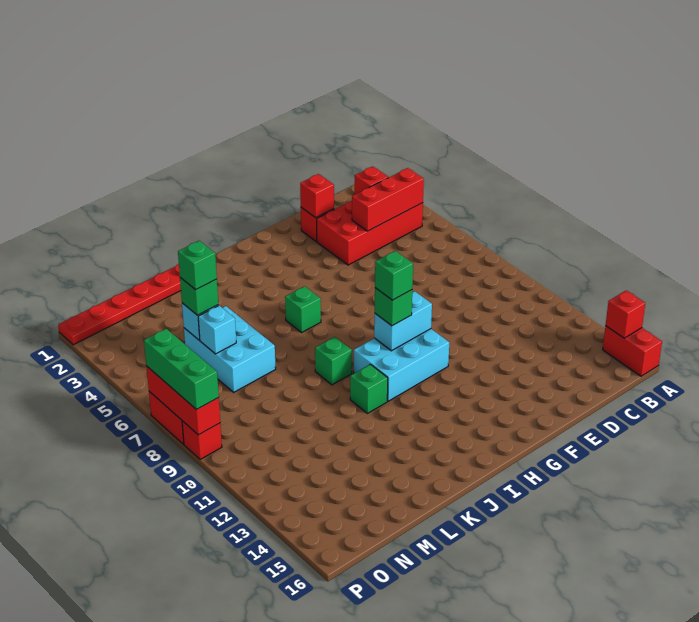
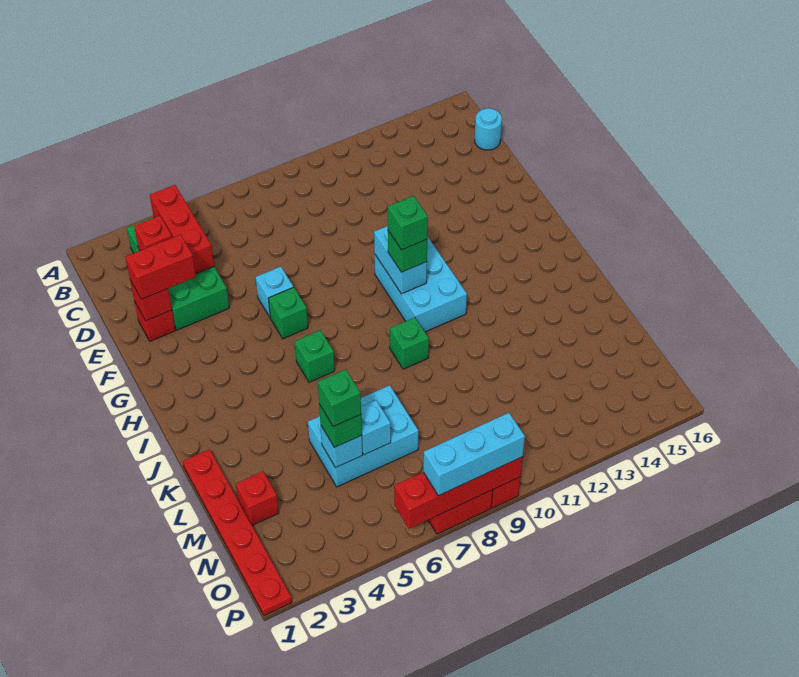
red 1x2 brick [603,326,662,376] -> red 1x2 brick moved to [126,235,196,299]
red 1x1 brick [606,290,645,338] -> red 1x1 brick moved to [236,472,279,525]
red 2x4 brick [317,201,423,265] -> green 2x4 brick [127,217,229,330]
none -> cyan 1x1 round brick [475,108,502,150]
none -> cyan 1x1 brick [256,267,293,317]
green 1x1 brick [350,364,388,413] -> green 1x1 brick moved to [268,287,308,339]
red 1x3 brick [146,366,220,435] -> red 1x4 brick [394,457,523,529]
green 1x3 brick [144,329,219,410] -> cyan 1x3 brick [423,413,525,496]

